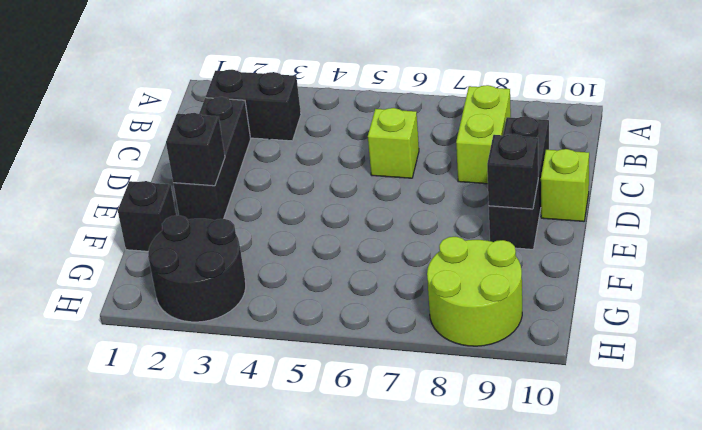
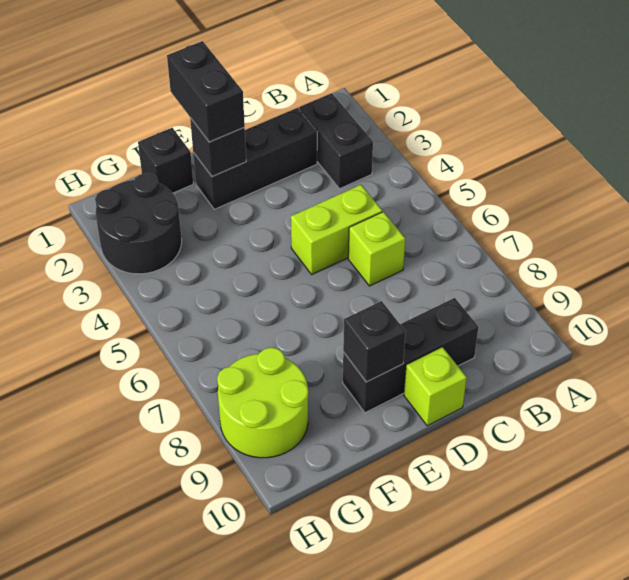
lime 1x2 brick [456,85,511,184] -> lime 1x2 brick moved to [291,185,382,274]
none -> black 1x2 brick [167,41,245,142]

